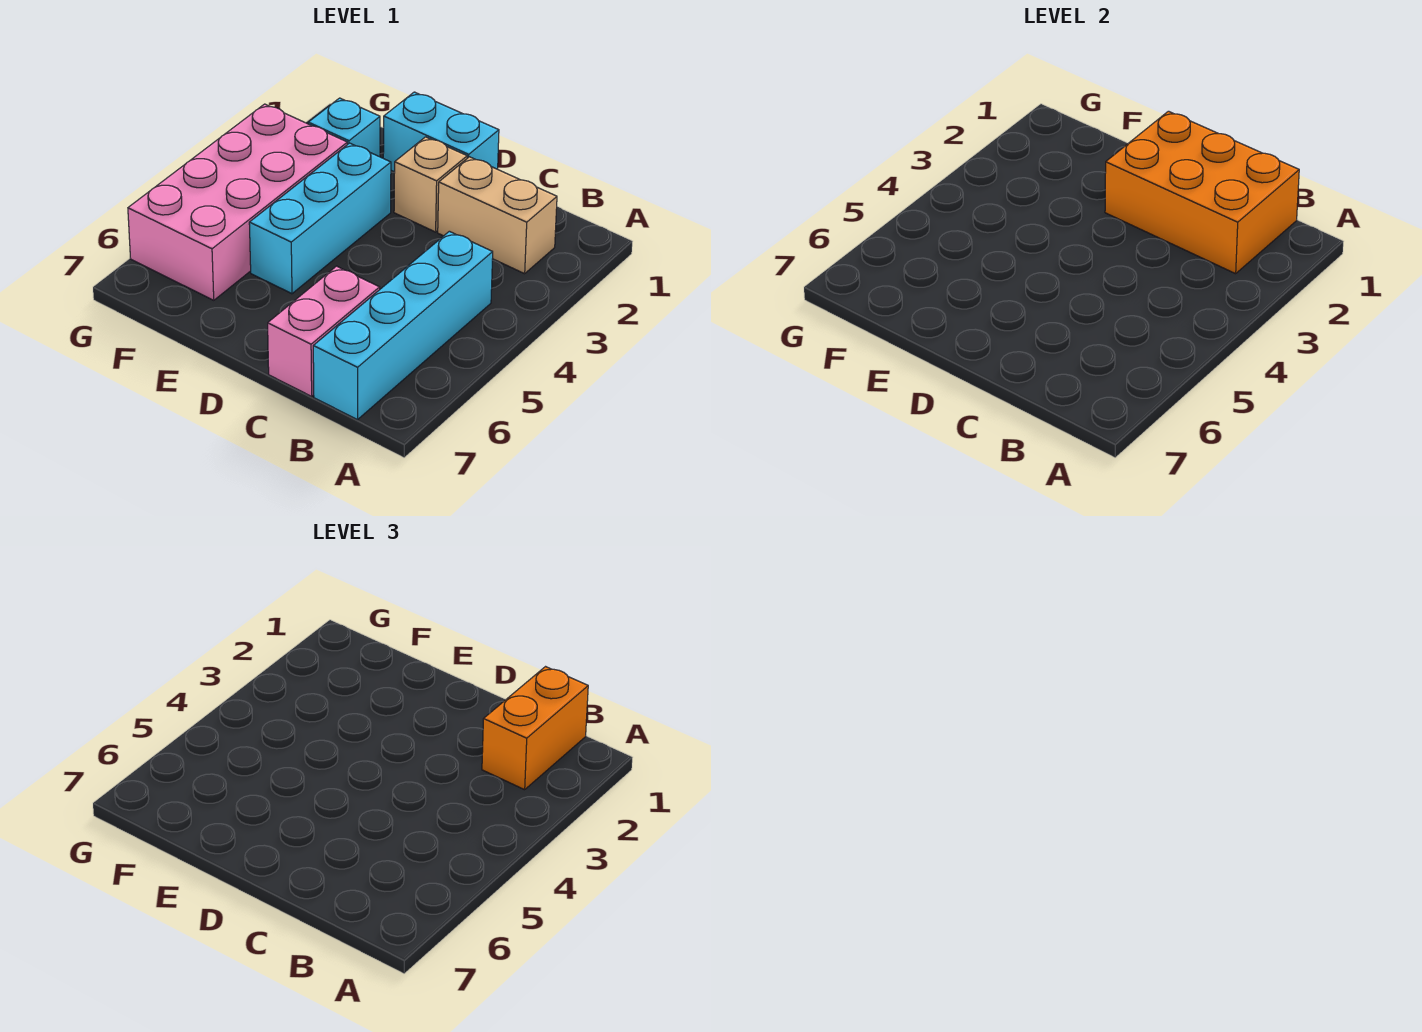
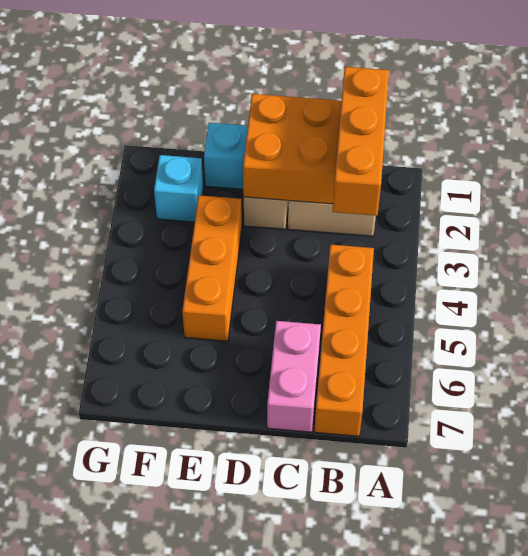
orange 1x2 brick [482,667,588,790] -> orange 1x3 brick [333,67,389,216]
cyan 1x4 brick [313,231,493,420] -> orange 1x4 brick [314,245,374,436]
cyan 1x3 brick [249,143,391,294] -> orange 1x3 brick [182,195,242,341]
pink 2x4 brick [128,104,347,300] -> none

